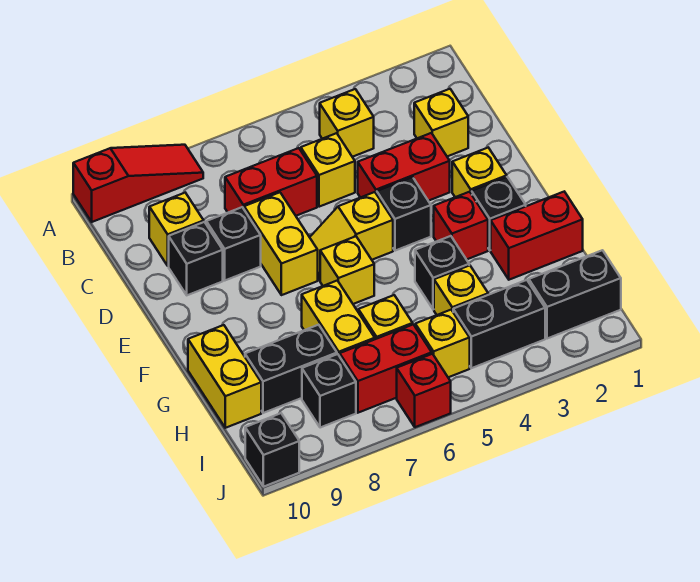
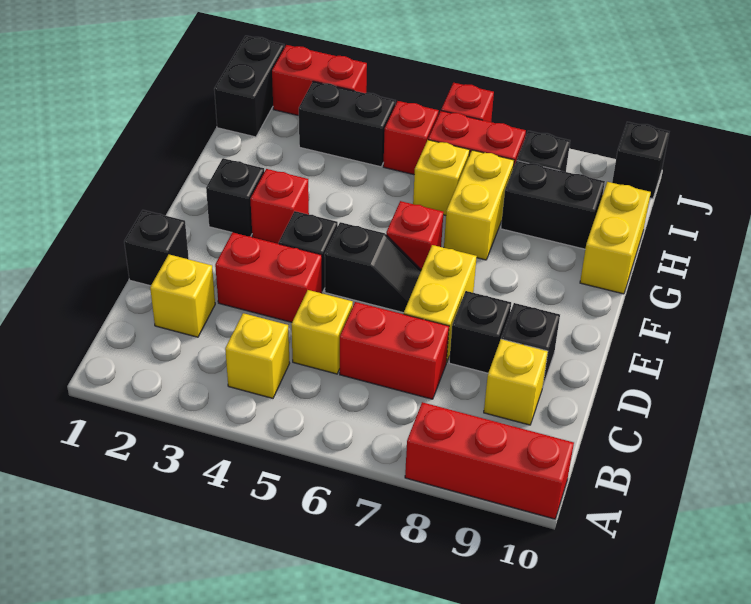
red 1x3 slope [73,145,203,222] -> red 1x3 brick [405,402,574,519]
yellow 1x1 brick [452,148,507,197] -> none
yellow 1x2 slope [310,192,393,280] -> black 1x2 slope [325,222,421,313]
yellow 1x1 brick [320,236,374,304] -> red 1x1 brick [386,201,444,270]
red 1x2 brick [491,192,583,280] -> red 1x2 brick moved to [272,45,367,116]
black 1x1 brick [415,236,469,309] -> black 1x1 brick moved to [124,210,189,286]
yellow 1x1 brick [434,265,488,315] -> none
black 1x2 brick [529,250,621,339] -> black 1x2 brick turned to [214,36,284,137]
yellow 1x1 brick [415,310,470,377] -> red 1x1 brick [383,101,439,175]

